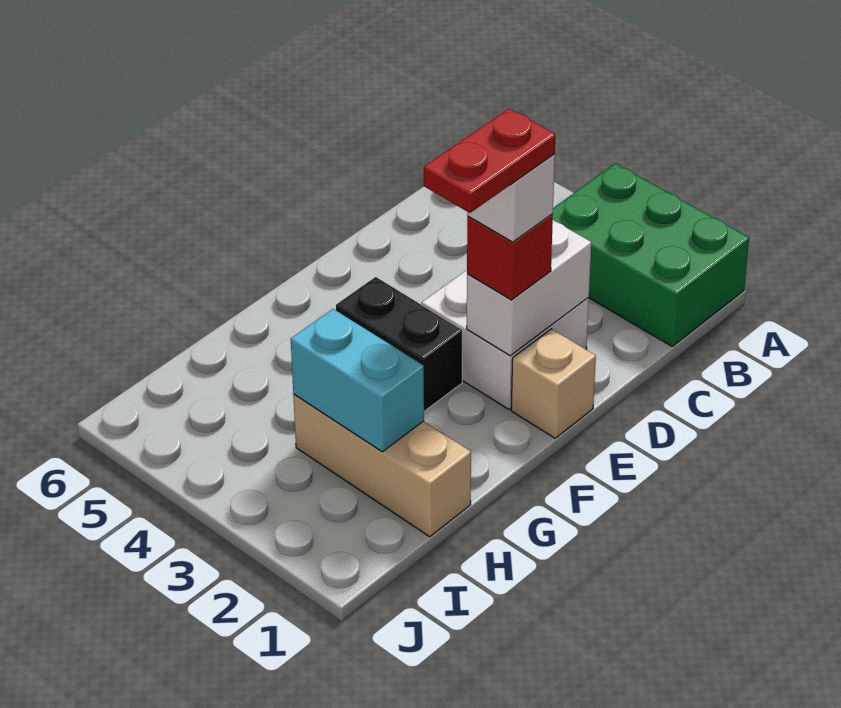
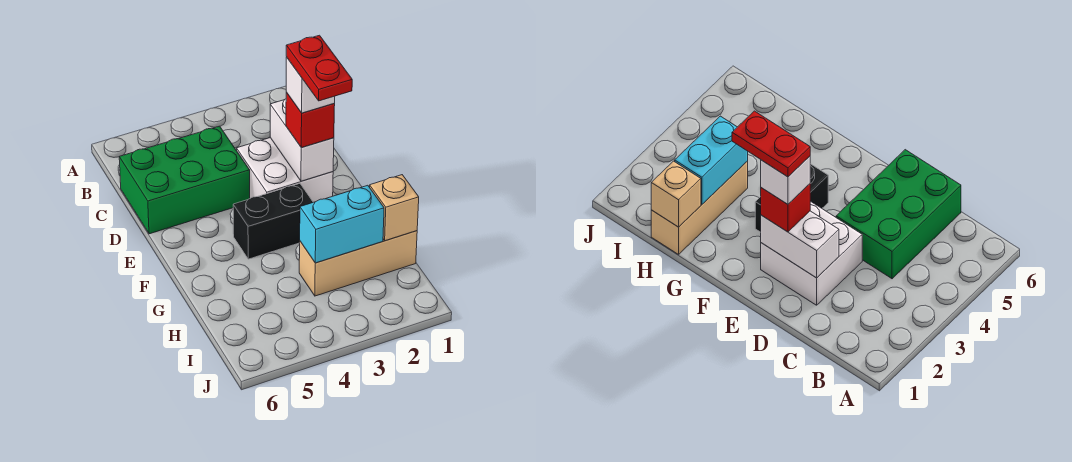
green 2x3 brick [553,164,749,346] -> green 2x3 brick moved to [119,126,250,234]
tan 1x1 brick [511,329,596,438] -> tan 1x1 brick moved to [370,175,419,241]

